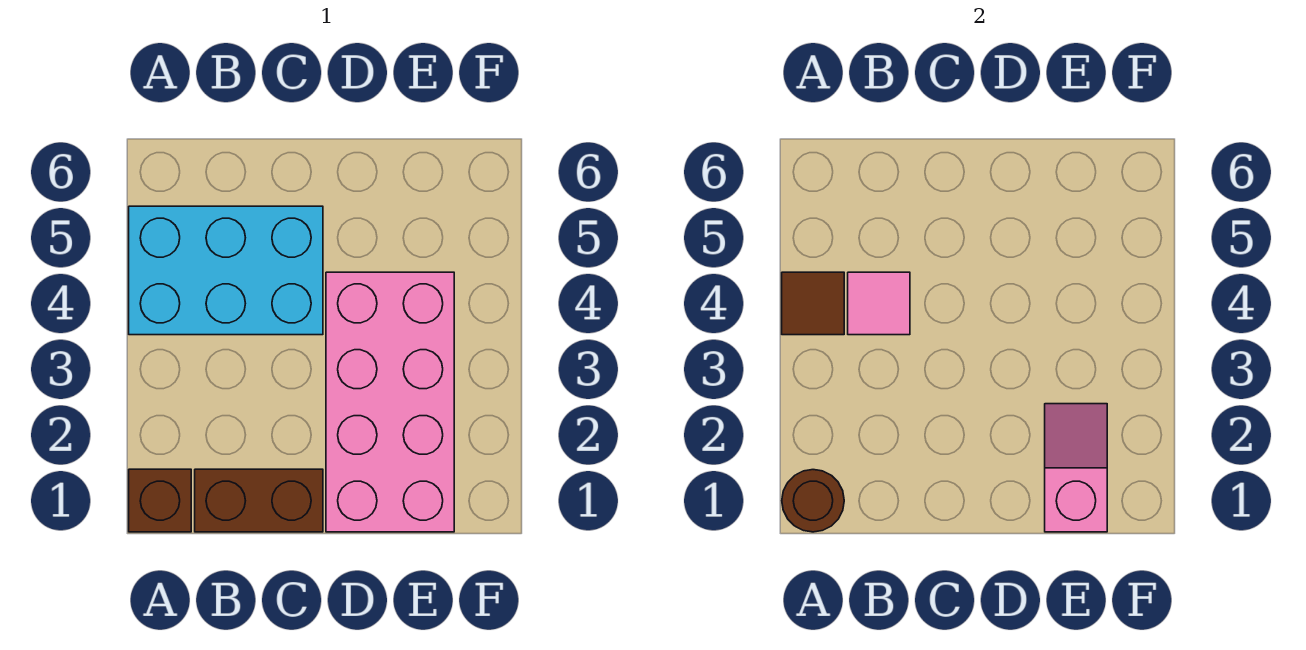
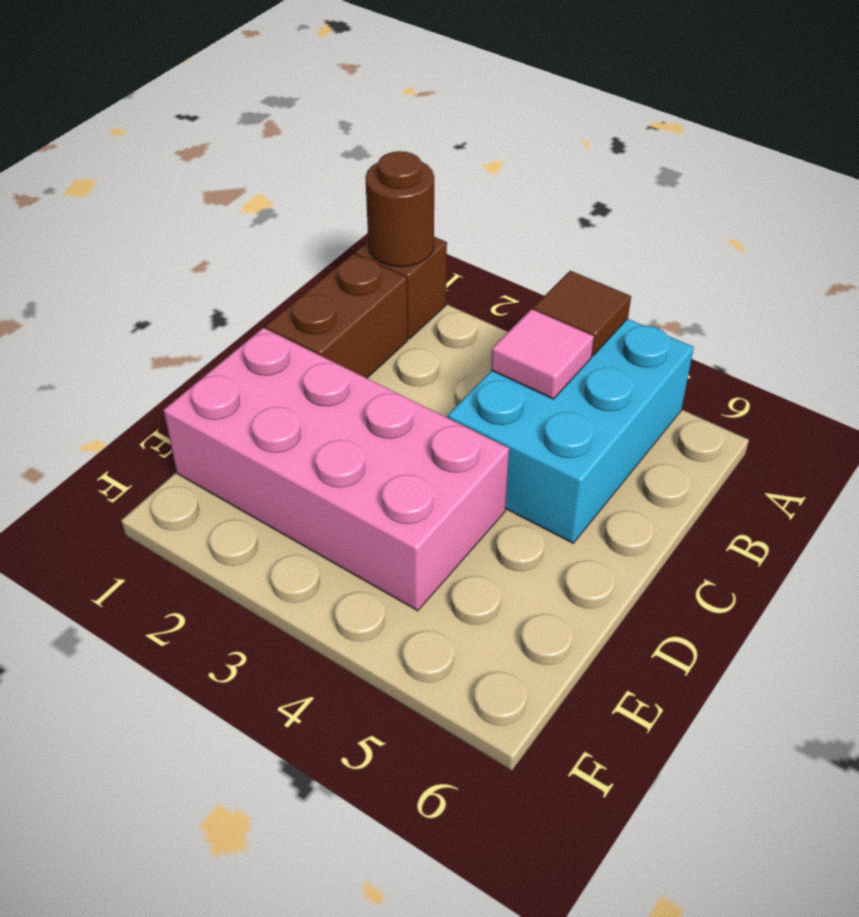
pink 1x2 slope [1045,404,1107,532] -> none

